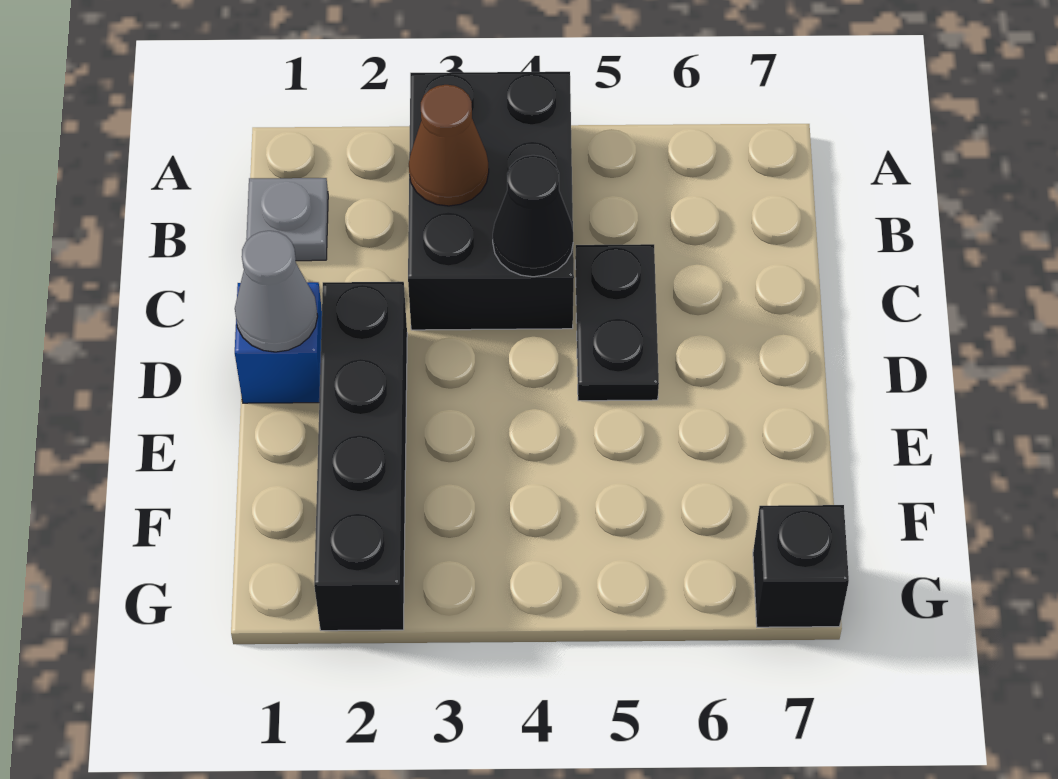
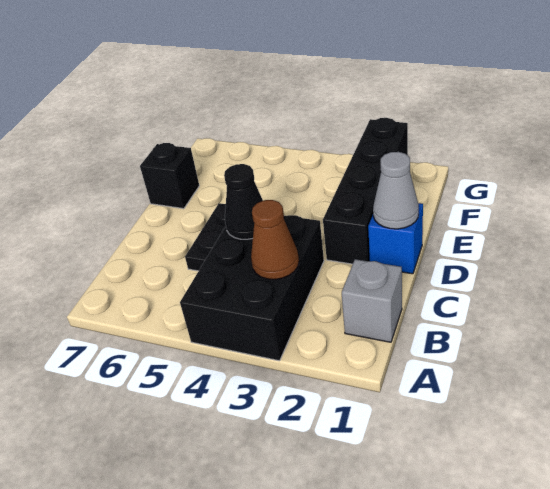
grey 1x1 plate [246,178,328,261] -> grey 1x1 brick [342,259,402,342]
black 1x1 brick [753,505,849,627] -> black 1x1 brick moved to [140,143,199,209]

